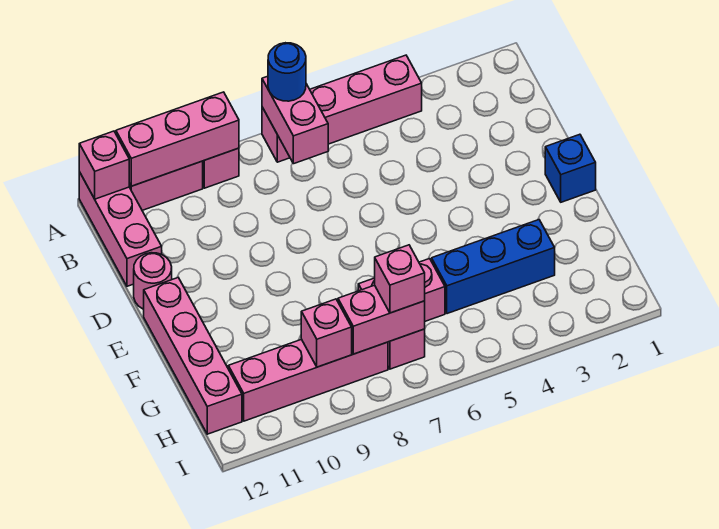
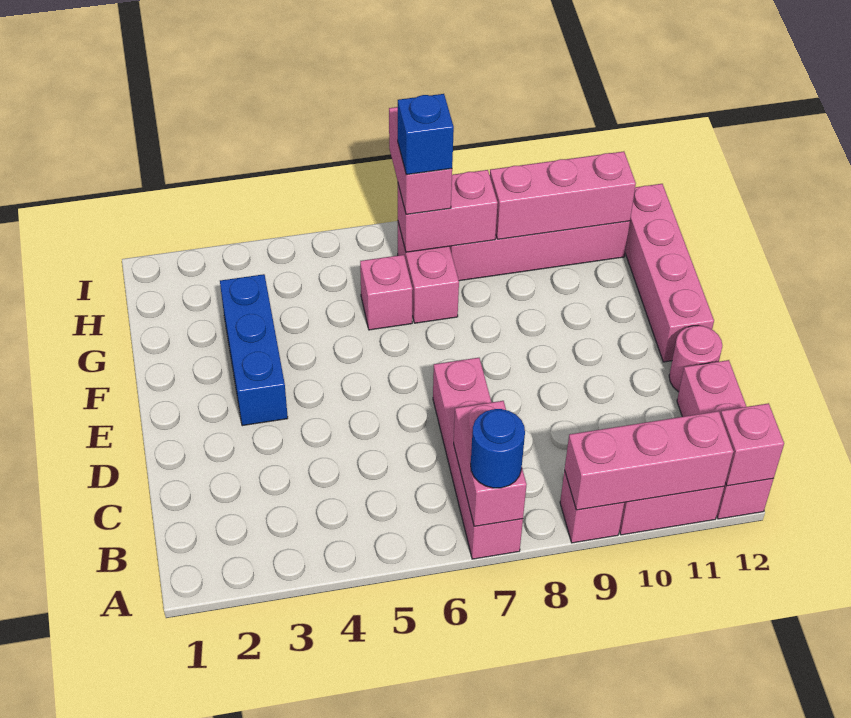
pink 1x4 brick [262,55,422,162] -> pink 1x4 brick turned to [433,358,523,559]
blue 1x1 brick [545,134,596,202] -> blue 1x1 brick moved to [398,94,454,175]
blue 1x3 brick [432,220,555,314] -> blue 1x3 brick turned to [220,274,288,426]
pink 1x1 brick [375,245,425,313] -> pink 1x2 brick [389,107,452,214]
pink 1x1 brick [301,299,352,367] -> pink 1x3 brick [490,151,636,239]

